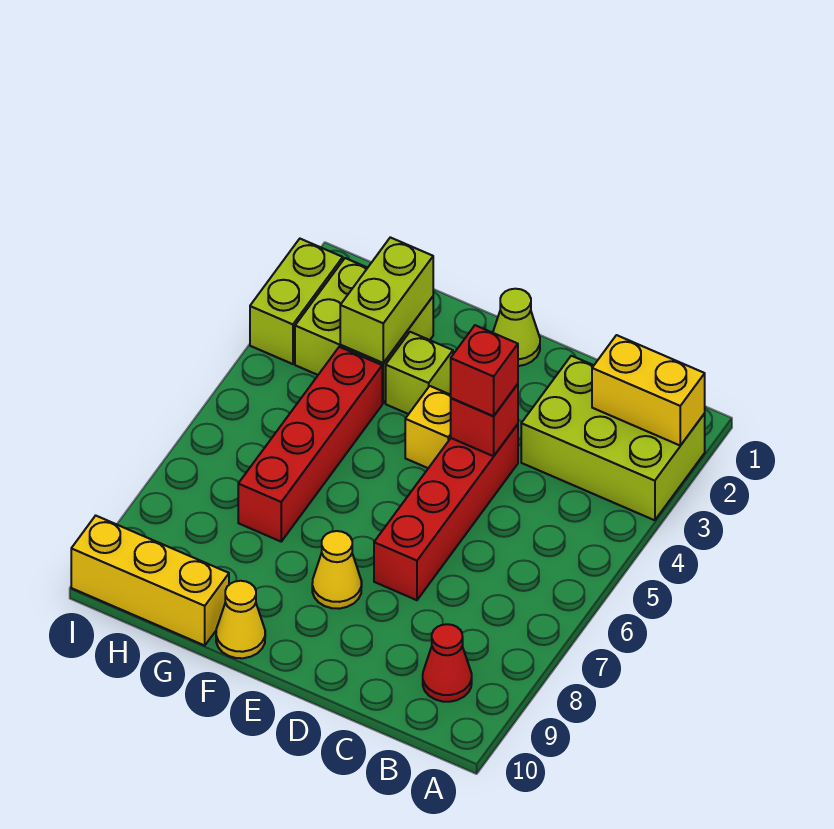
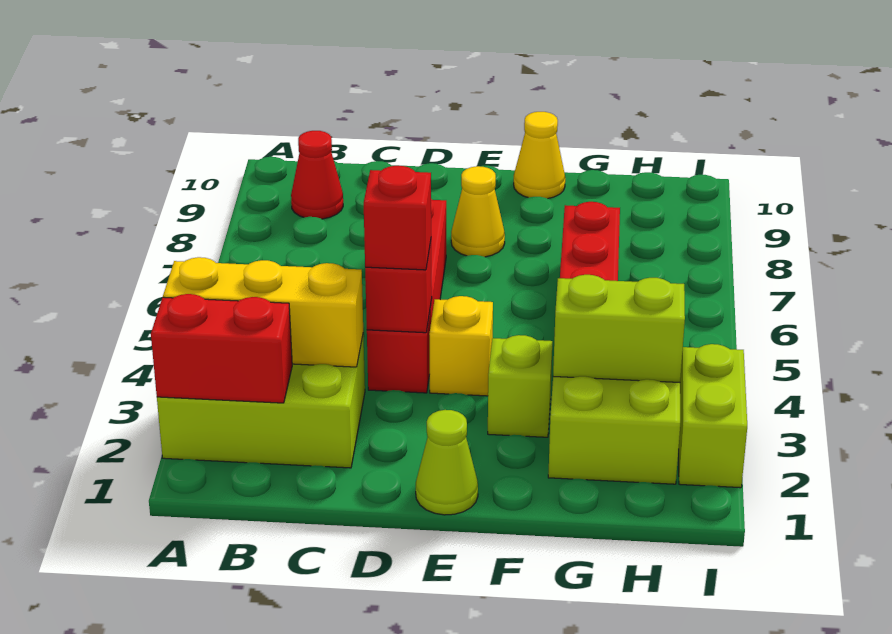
yellow 1x2 brick [592,335,705,446] -> red 1x2 brick [151,294,292,403]
lime 1x2 brick [340,237,433,363] -> lime 1x2 brick turned to [553,275,685,382]
yellow 1x3 brick [71,516,229,645] -> yellow 1x3 brick moved to [163,257,363,367]

